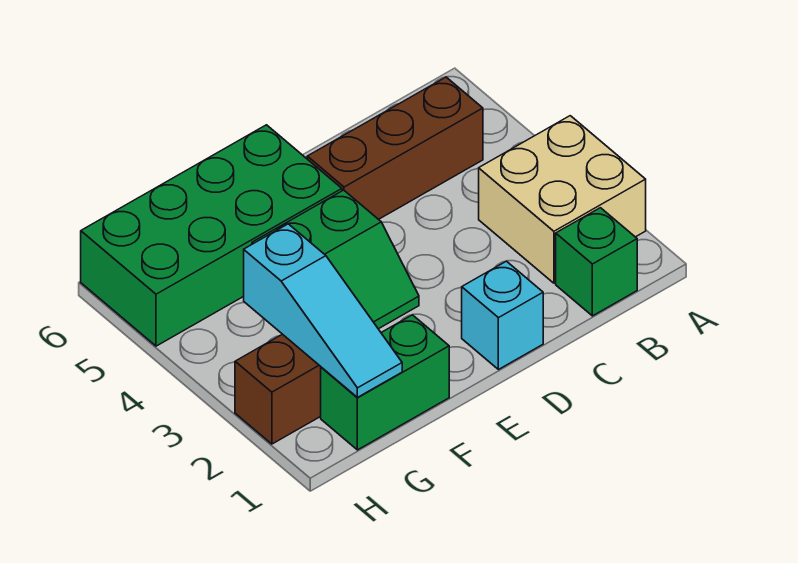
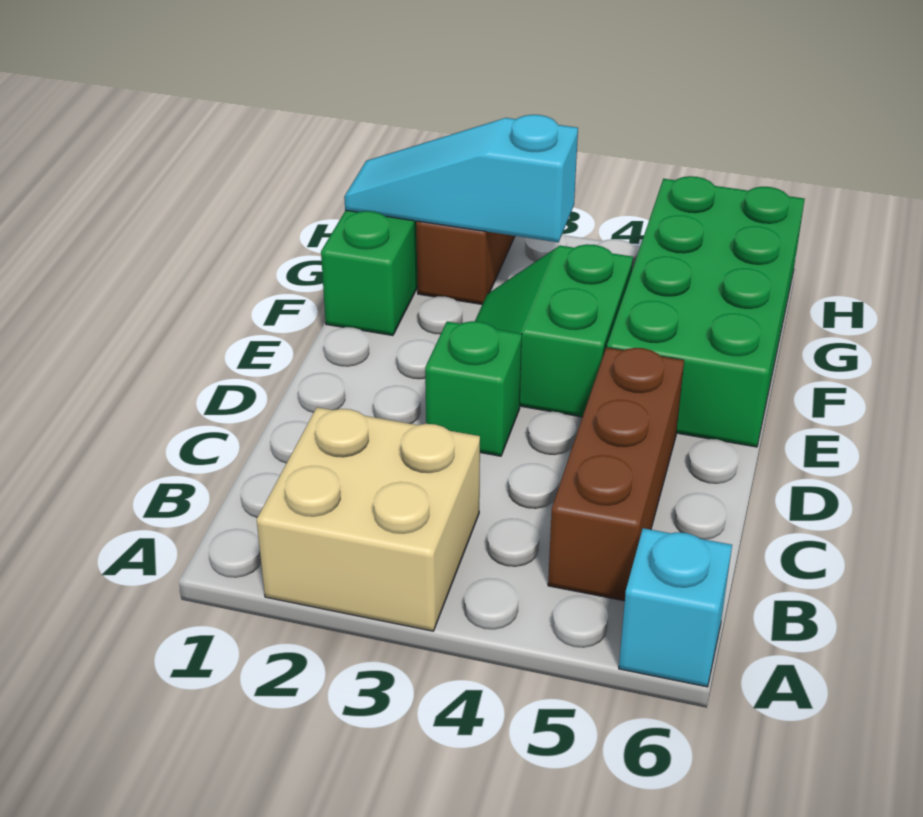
green 1x1 brick [556,208,637,316] -> green 1x1 brick moved to [425,321,522,456]
cyan 1x1 brick [462,261,543,370] -> cyan 1x1 brick moved to [619,528,732,687]

